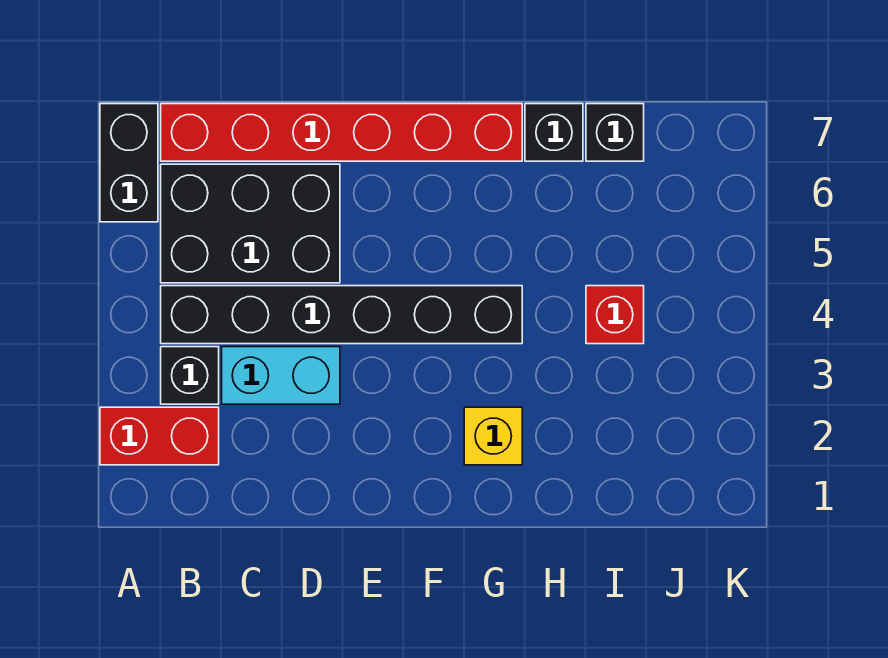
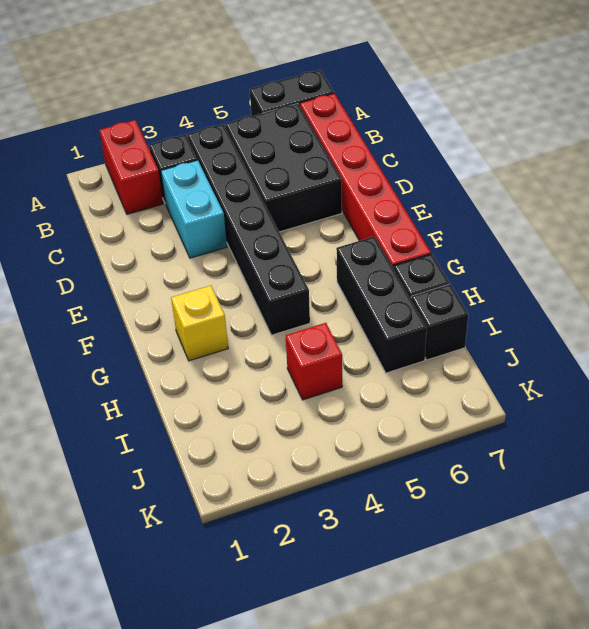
none -> black 1x3 brick [336,236,427,373]

